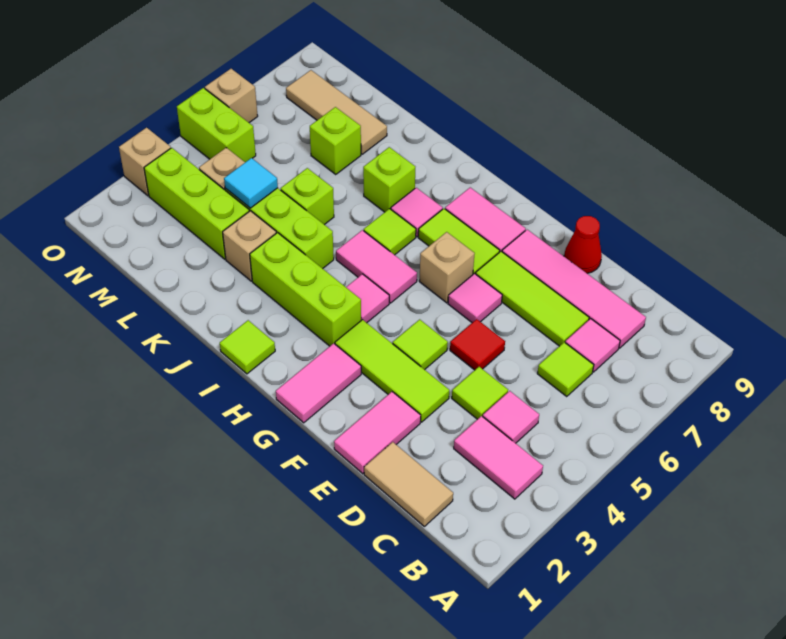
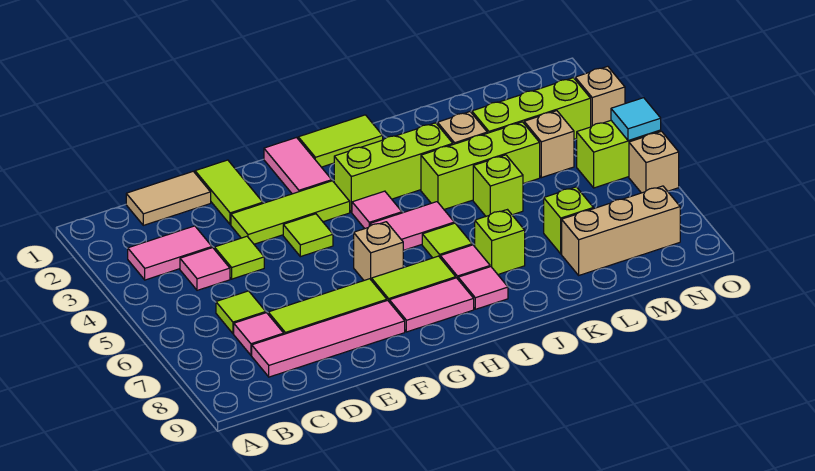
pink 1x2 tile [334,392,421,474] -> lime 1x2 tile [195,160,263,225]
red 1x1 tile [450,319,505,370] -> none
red 1x1 cone [564,216,602,273] -> none
pink 1x1 tile [448,273,502,323] -> pink 1x1 tile moved to [458,267,508,309]
lime 1x1 tile [220,320,275,374] -> lime 1x2 tile [298,115,383,167]
cyan 1x1 tile [224,158,278,208] -> cyan 1x1 tile moved to [611,98,661,141]
tan 1x3 tile [286,70,387,154] -> tan 1x3 brick [562,186,680,275]

